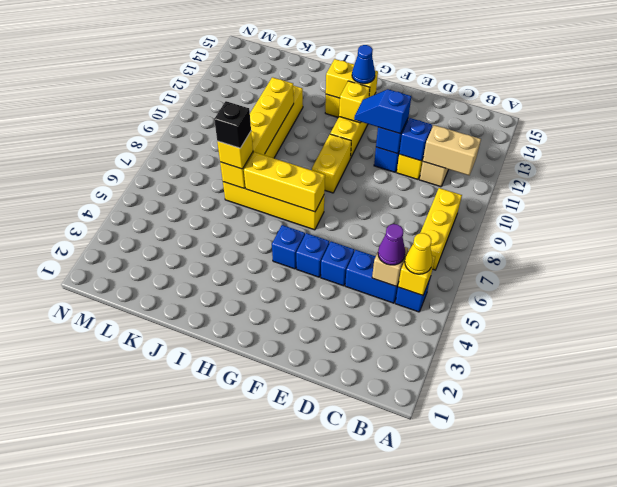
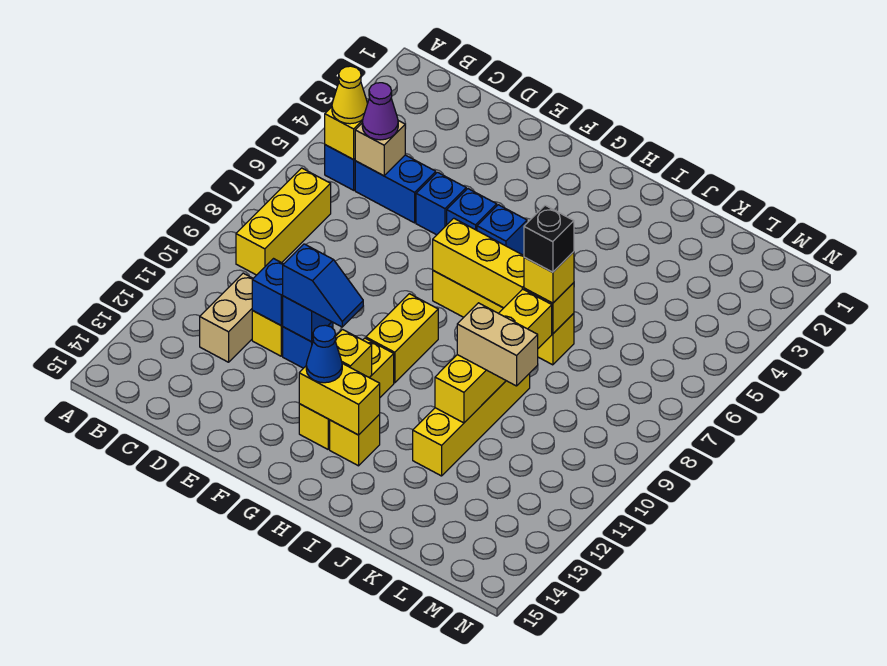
tan 1x2 brick [423,125,481,175] -> tan 1x2 brick moved to [457,303,538,386]

